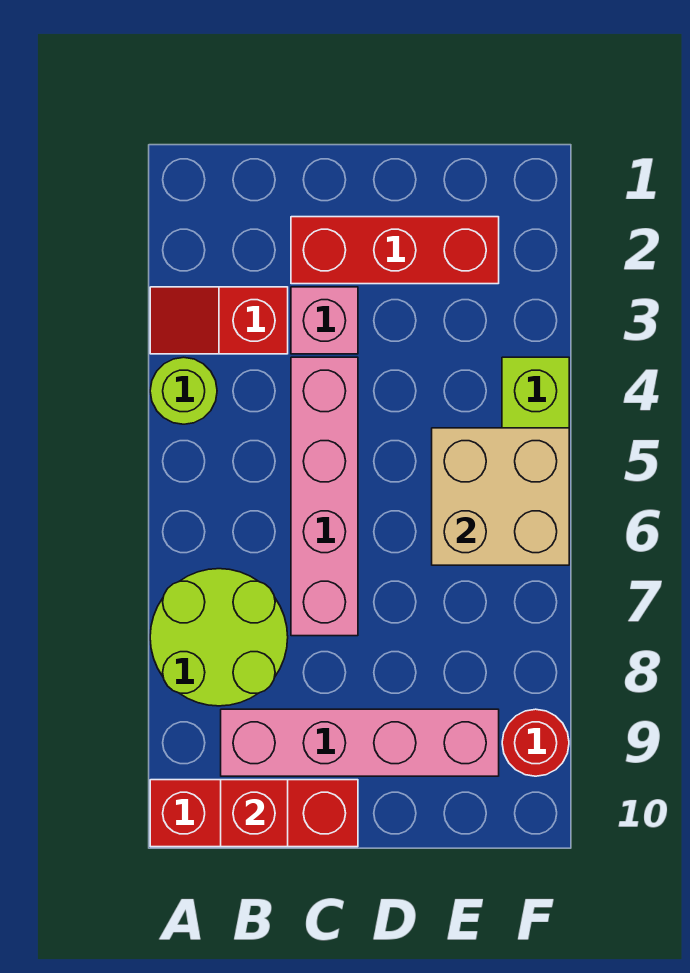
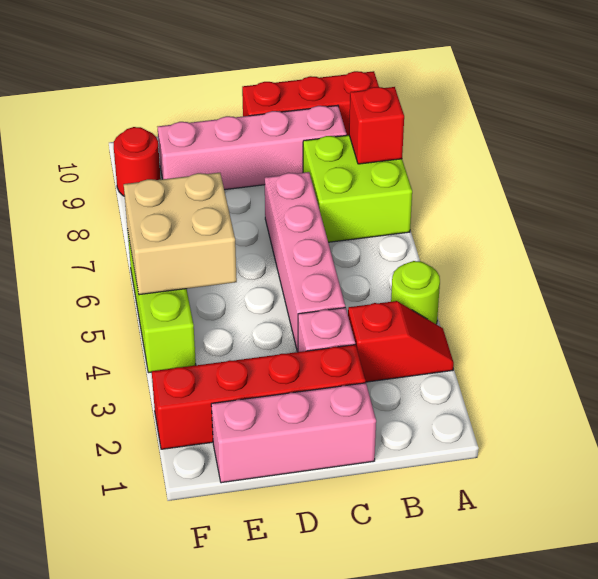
lime 2x2 round brick [150,569,288,706] -> lime 2x2 brick [303,135,412,242]
red 1x1 brick [221,780,288,847] -> red 1x1 brick moved to [349,87,404,164]
none -> pink 1x3 brick [211,383,376,483]
red 1x3 brick [291,217,499,284] -> red 1x4 brick [152,345,366,449]

